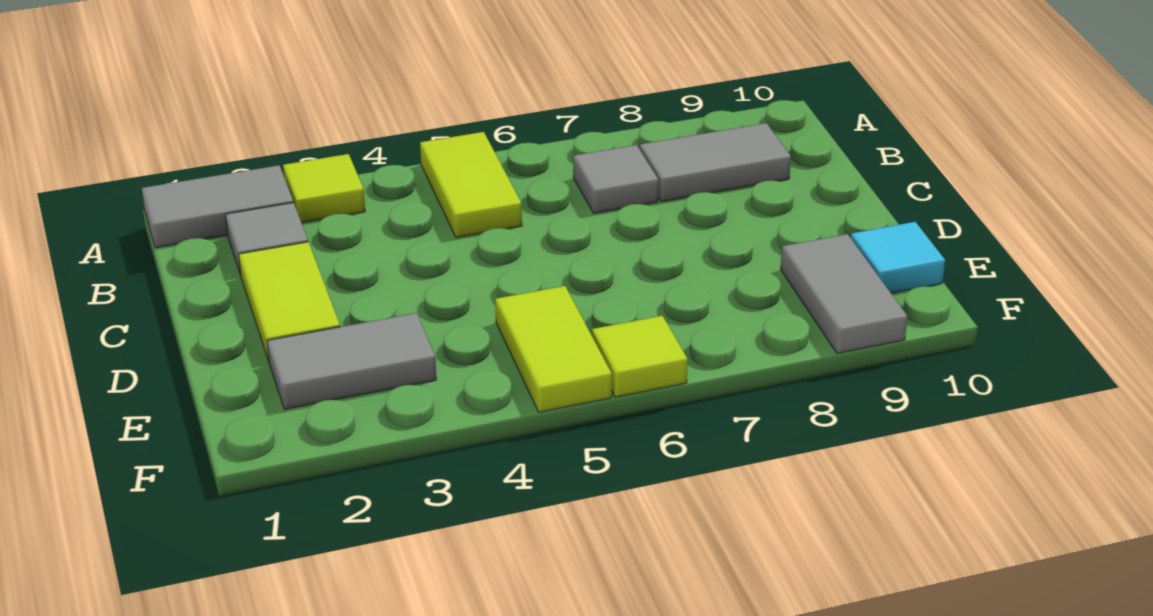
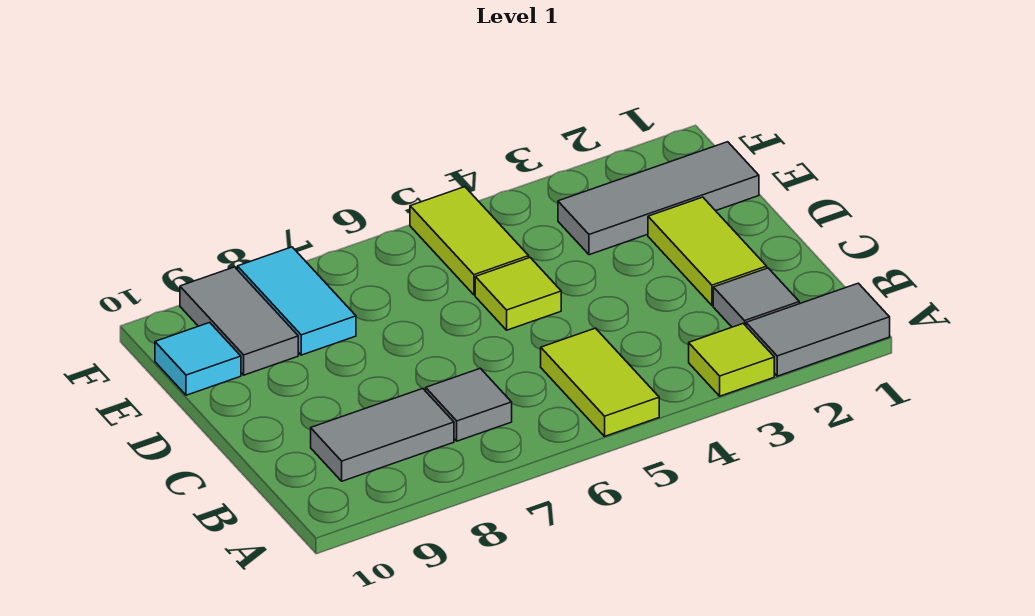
grey 1x2 tile [267,313,436,409] -> grey 1x3 tile [558,142,759,255]
none -> cyan 1x2 tile [237,247,356,355]
lime 1x1 tile [592,316,688,397] -> lime 1x1 tile moved to [475,258,561,330]

